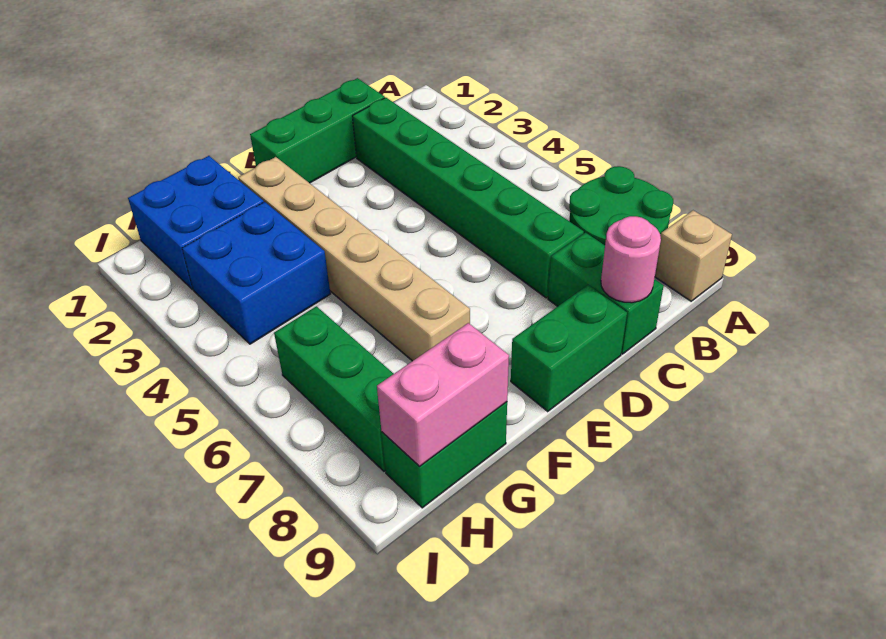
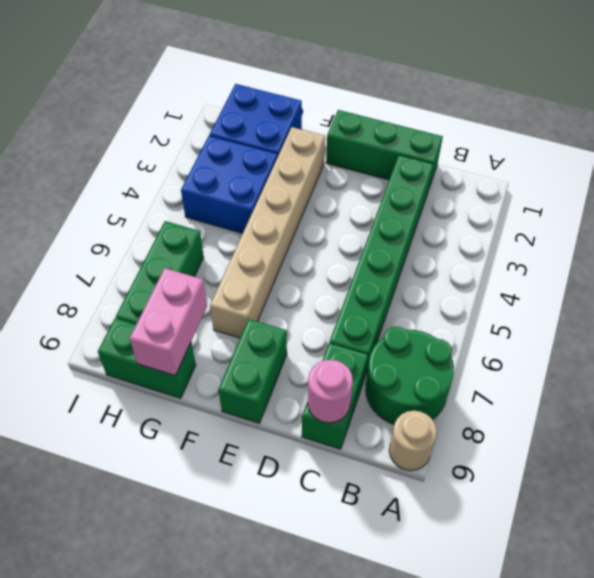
tan 1x1 brick [655,210,732,301] -> tan 1x1 round brick [389,411,437,471]
green 1x2 brick [511,285,627,411] -> green 1x2 brick turned to [218,319,287,423]
pink 1x2 brick [377,323,509,466] -> pink 1x2 brick turned to [130,268,207,375]

